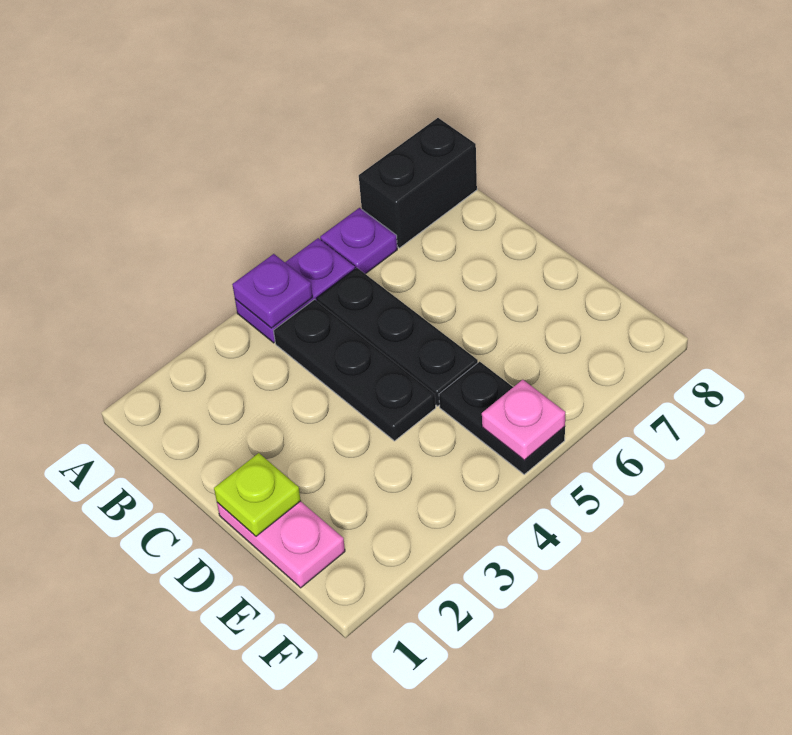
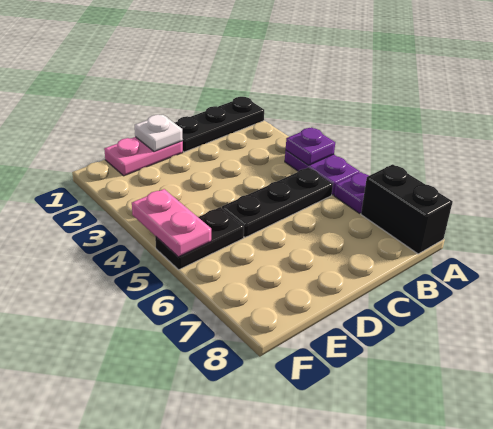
black 1x3 plate [274,299,436,441] -> black 1x3 plate moved to [175,97,264,152]
lime 1x1 plate [214,453,301,536] -> white 1x1 plate [135,115,183,152]
pink 1x1 plate [482,380,565,460] -> pink 1x2 plate [132,189,211,257]

